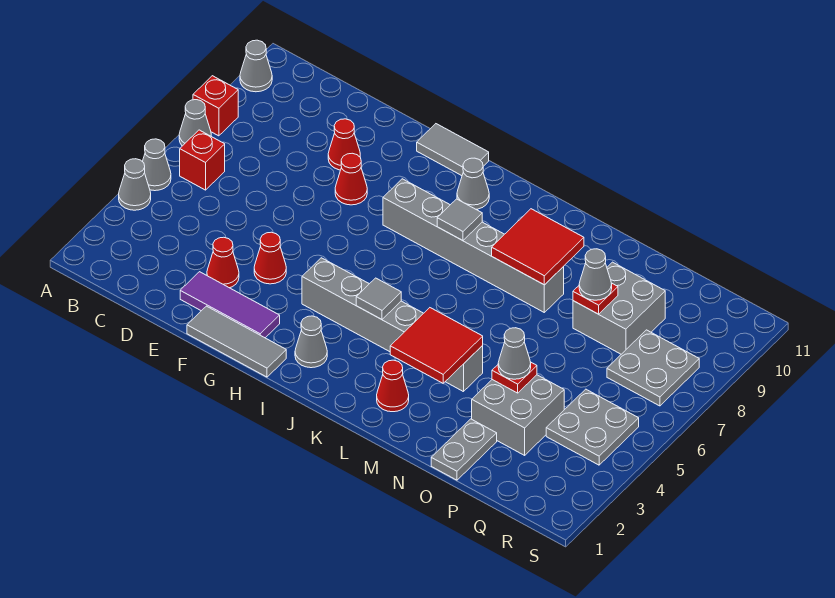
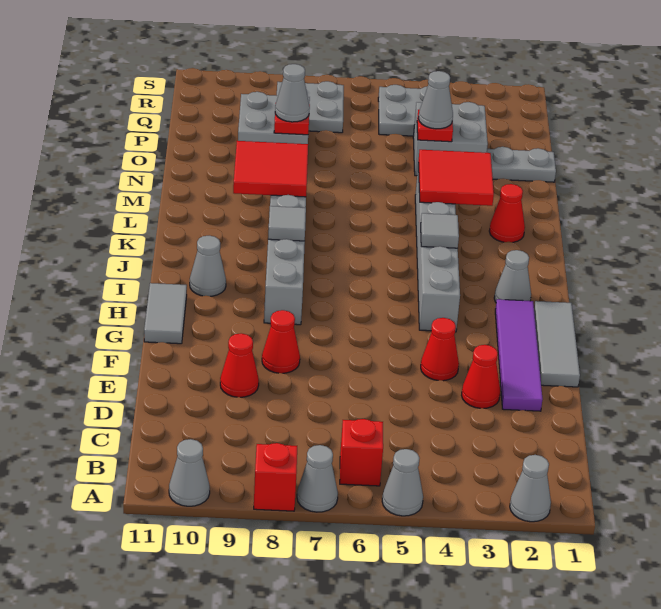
grey 1x1 cone [119,159,151,210] -> grey 1x1 cone moved to [510,455,551,522]
purple 1x3 tile [180,272,280,338] -> purple 1x4 tile [495,299,543,411]

